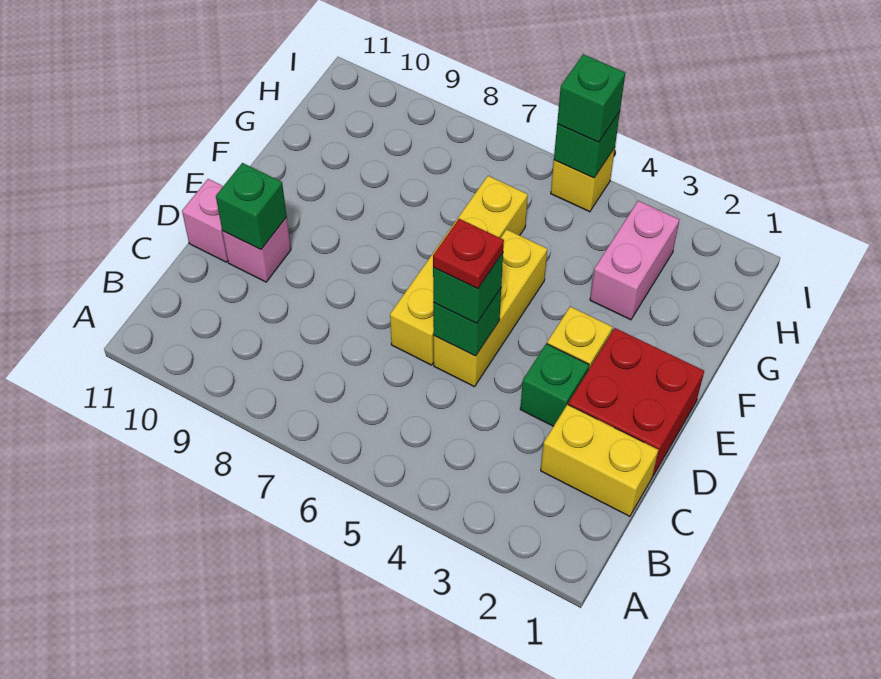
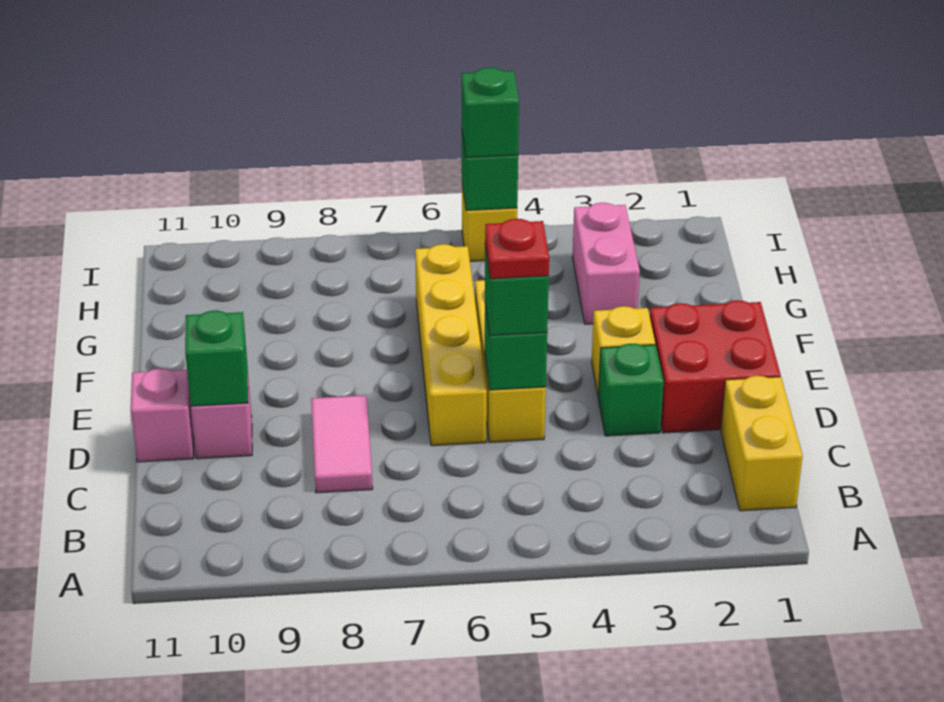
yellow 1x2 brick [541,405,658,516] -> yellow 1x2 brick turned to [721,376,803,511]
none -> pink 1x2 tile [311,395,373,493]

